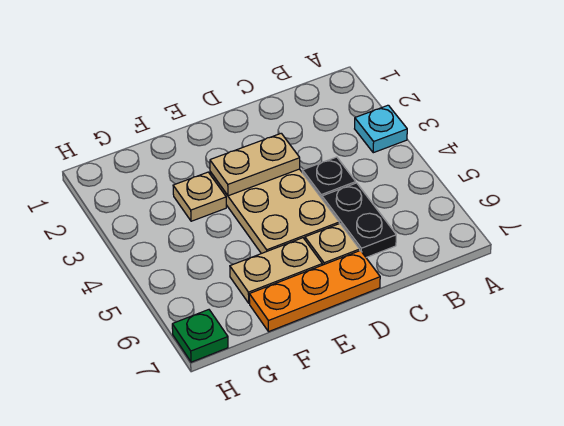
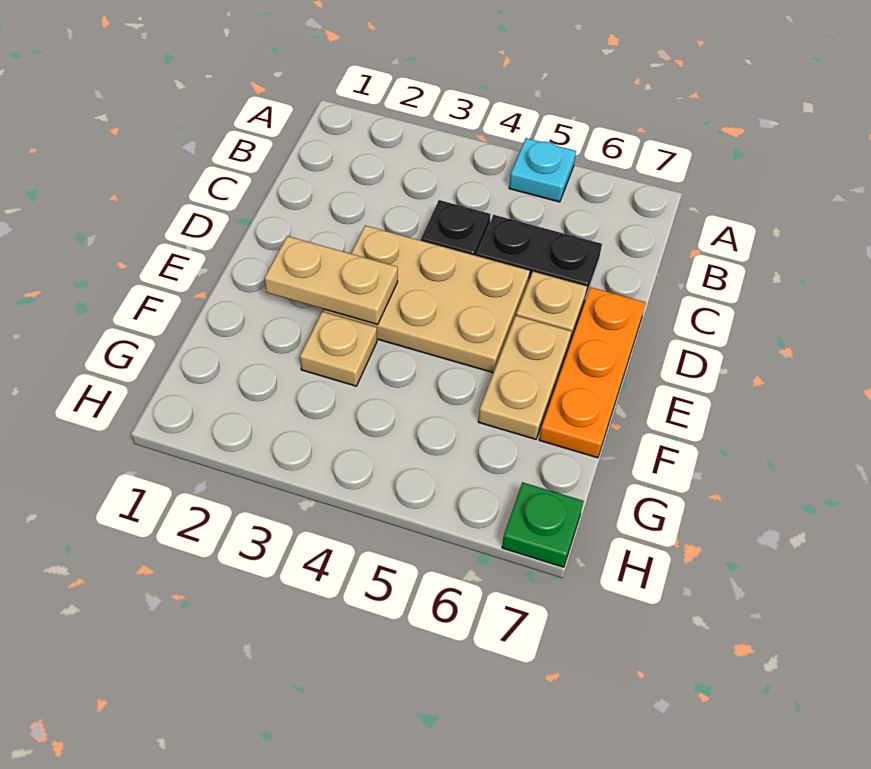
cyan 1x1 plate [355,105,407,153] -> cyan 1x1 plate moved to [509,138,576,202]
tan 1x2 plate [210,133,300,196] -> tan 1x2 plate turned to [265,236,398,324]

